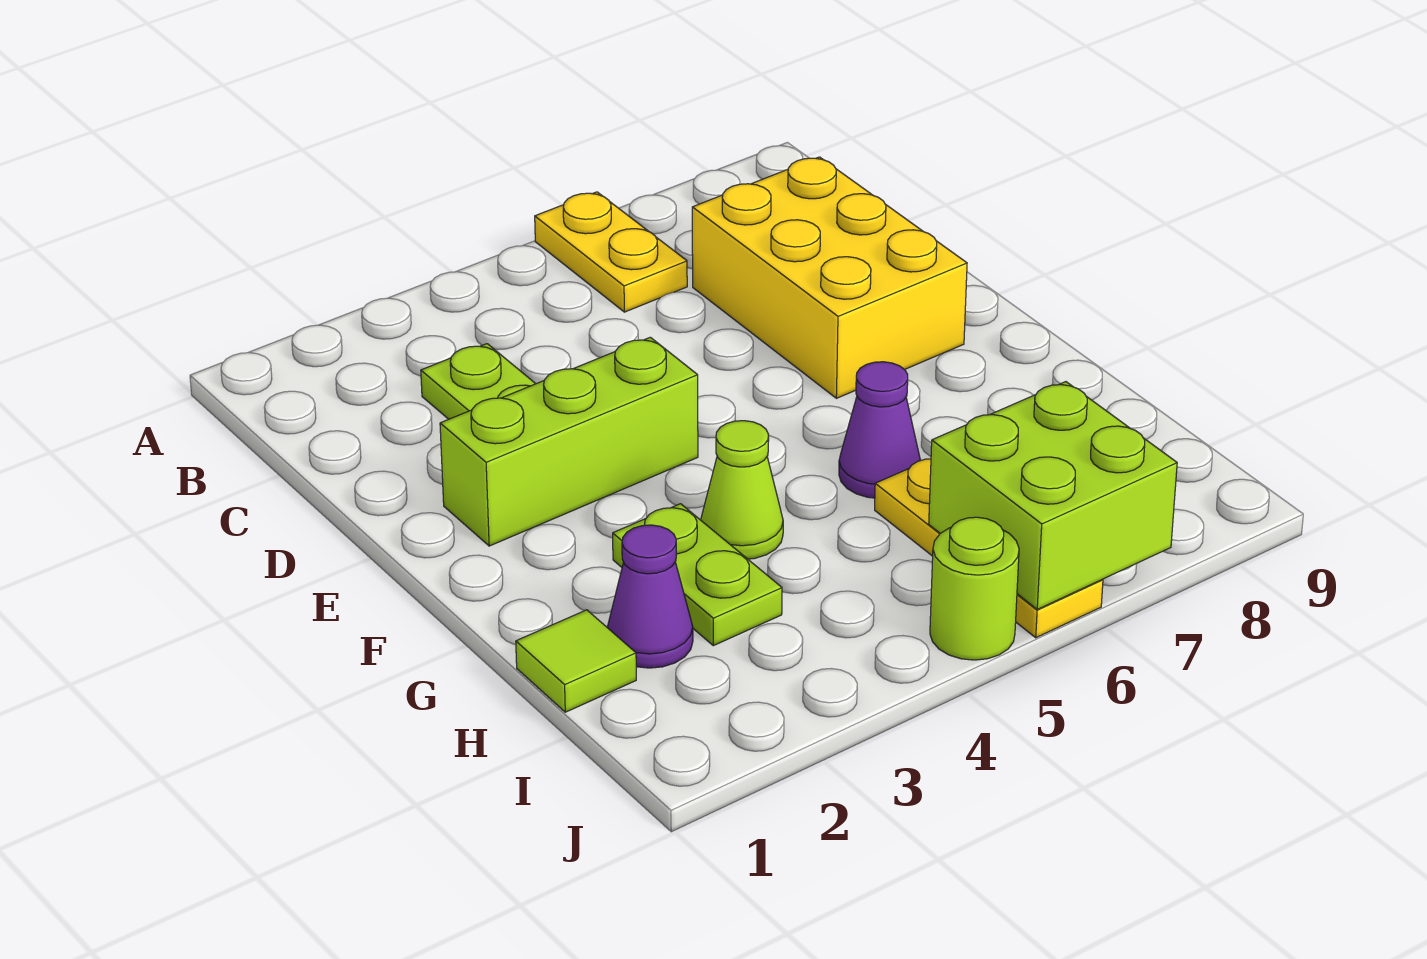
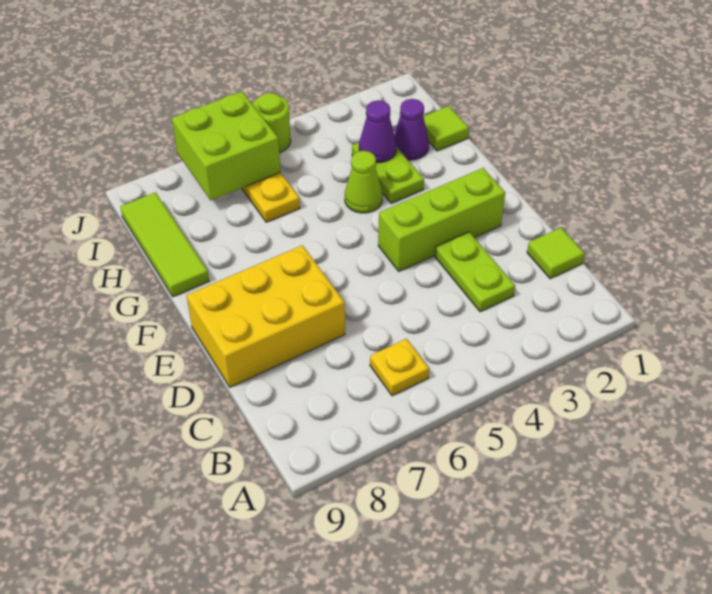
yellow 1x2 plate [535,192,687,312] -> yellow 1x1 plate [370,339,429,396]
none -> lime 1x1 tile [527,228,585,279]
yellow 2x3 brick [692,157,967,398] -> yellow 2x3 brick turned to [187,245,345,387]
purple 1x1 cone [839,362,920,498] -> purple 1x1 cone moved to [359,100,396,163]
none -> lime 1x3 tile [120,192,209,297]

